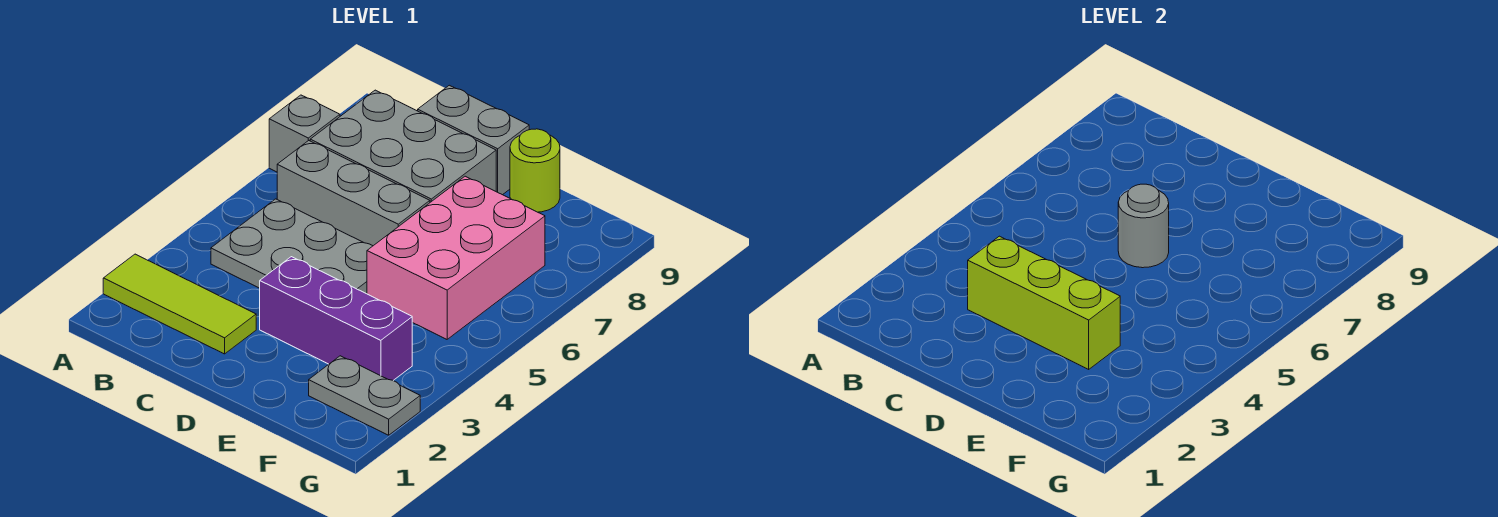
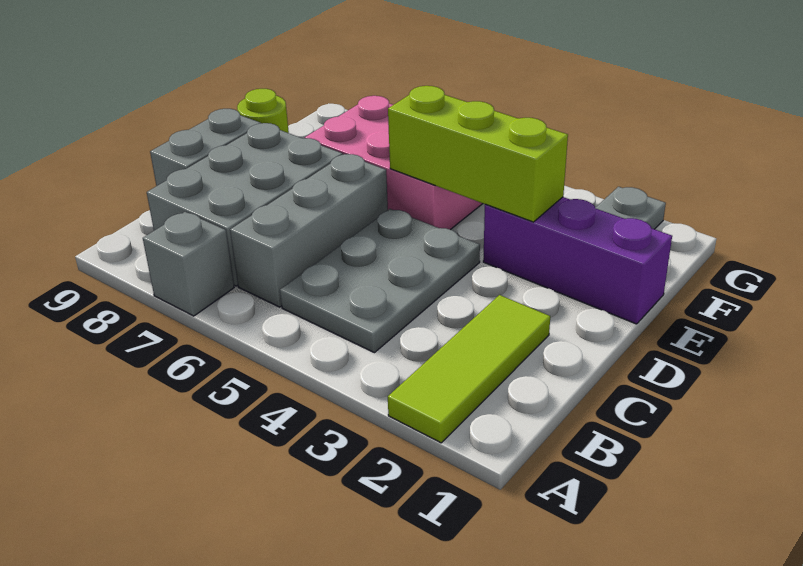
lime 1x3 brick [968,236,1120,369] -> lime 1x3 brick turned to [388,86,568,222]
purple 1x3 brick [260,257,412,381] -> purple 1x3 brick turned to [483,197,672,324]
grey 1x1 round brick [1118,184,1169,268] -> none

